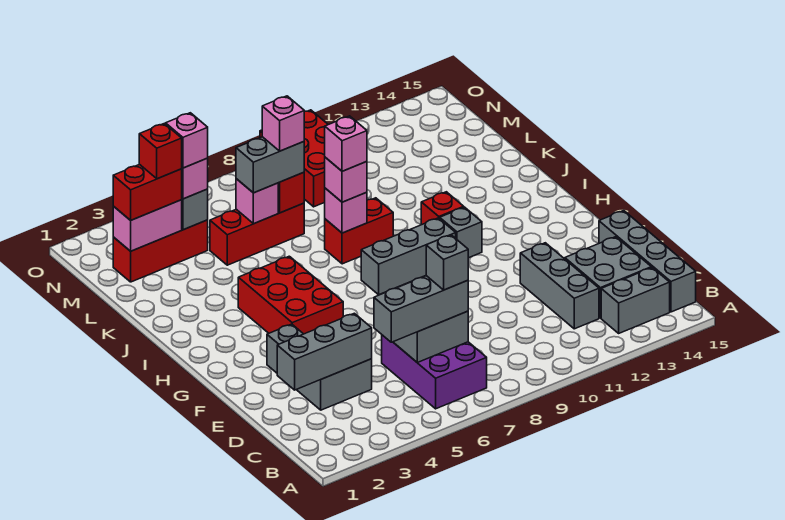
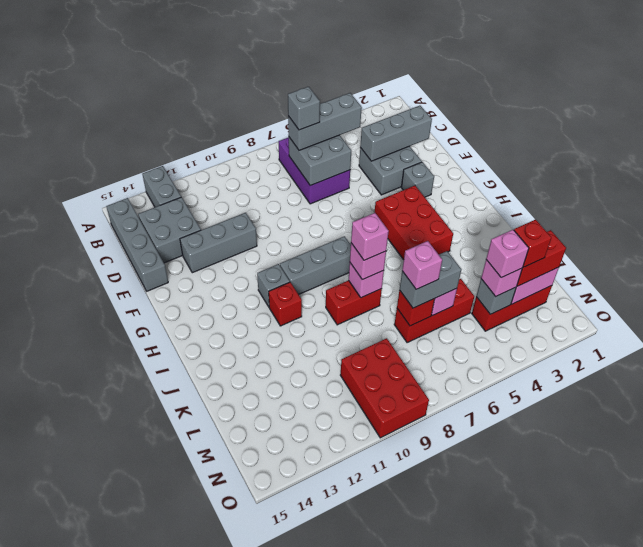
grey 1x2 brick [601,268,670,333] -> grey 1x2 brick turned to [143,166,181,207]
grey 1x3 brick [520,243,599,329] -> grey 1x3 brick turned to [180,213,257,273]

